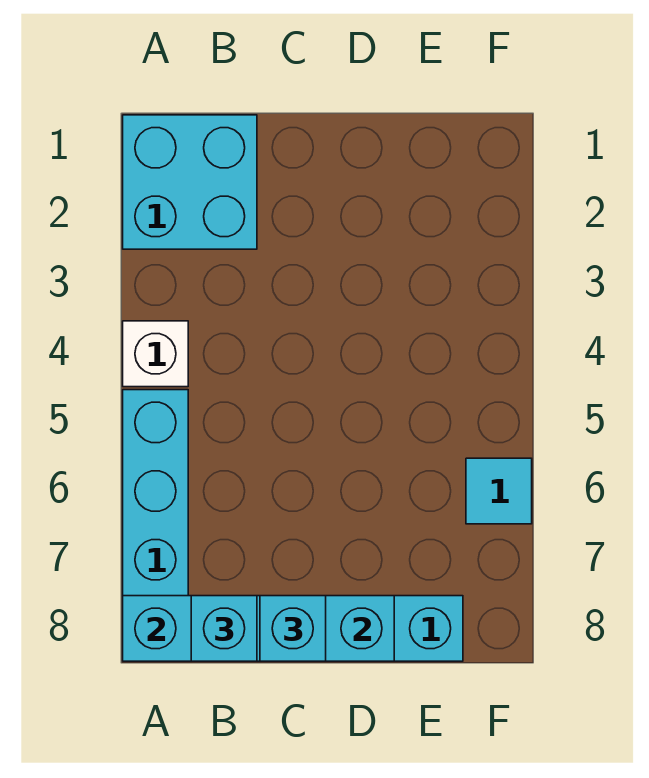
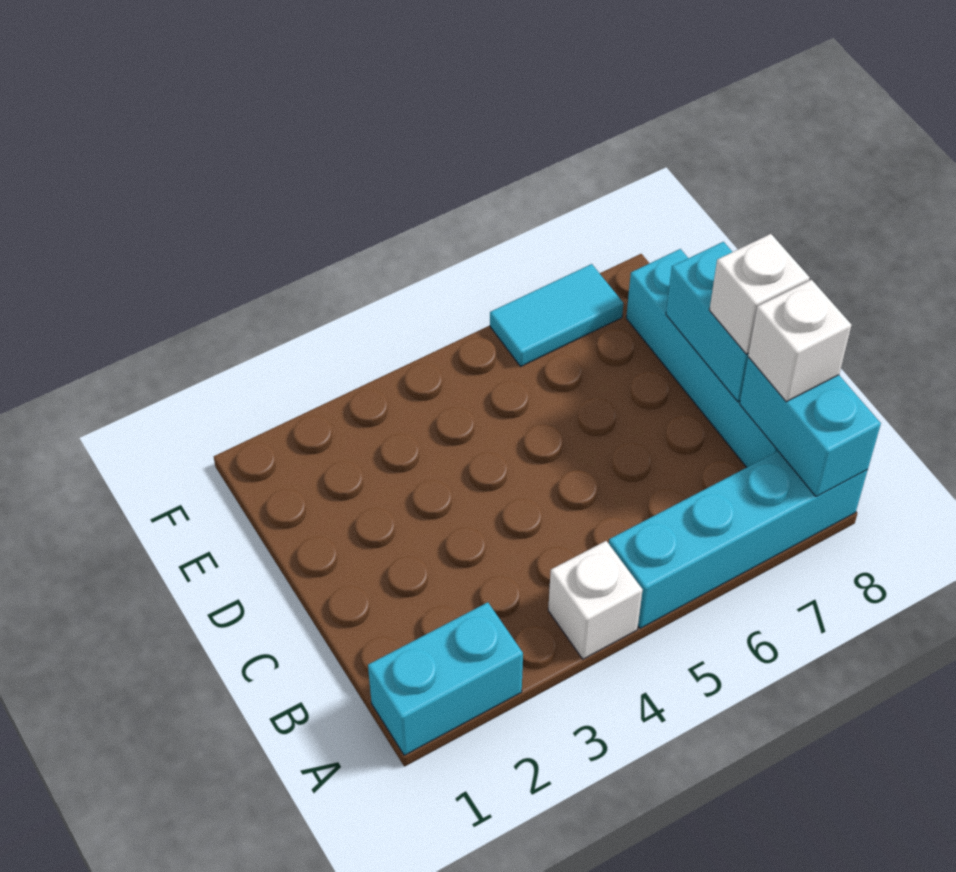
cyan 2x2 brick [123,115,257,249] -> cyan 1x2 brick [368,602,523,755]
cyan 1x1 brick [191,596,257,661] -> white 1x1 brick [748,280,851,402]
cyan 1x1 brick [260,596,326,661] -> white 1x1 brick [709,234,810,354]
cyan 1x1 tile [466,458,532,524] -> cyan 1x2 tile [490,264,624,366]

